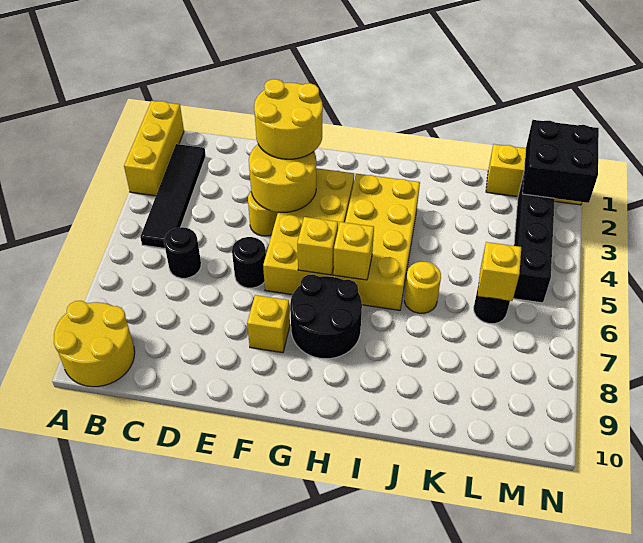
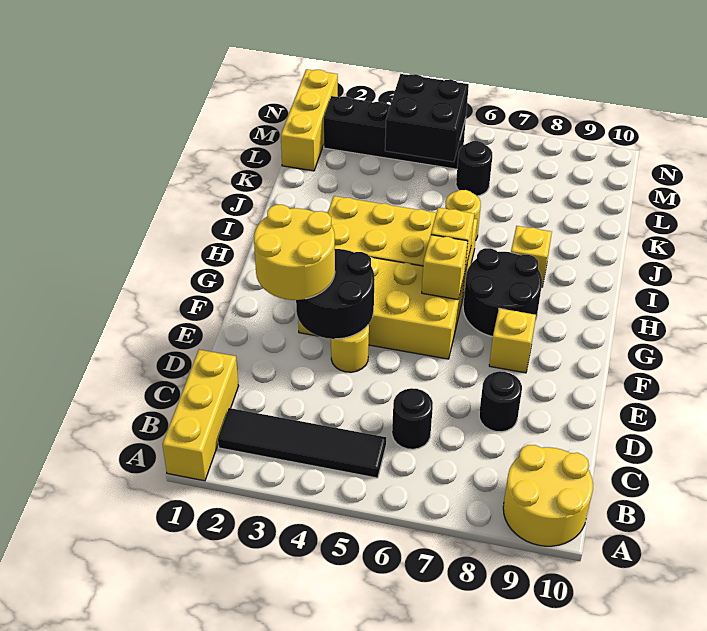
yellow 1x3 brick [124,101,184,196] -> yellow 1x3 brick turned to [162,350,238,481]
yellow 2x2 round brick [249,145,316,212] -> black 2x2 round brick [296,249,375,339]
black 1x1 round brick [232,237,266,288] -> black 1x1 round brick moved to [479,371,522,432]
yellow 1x1 brick [478,242,521,301] -> yellow 1x1 brick moved to [511,226,552,287]
black 2x2 brick [522,120,599,203] -> black 2x2 brick moved to [385,74,469,162]

